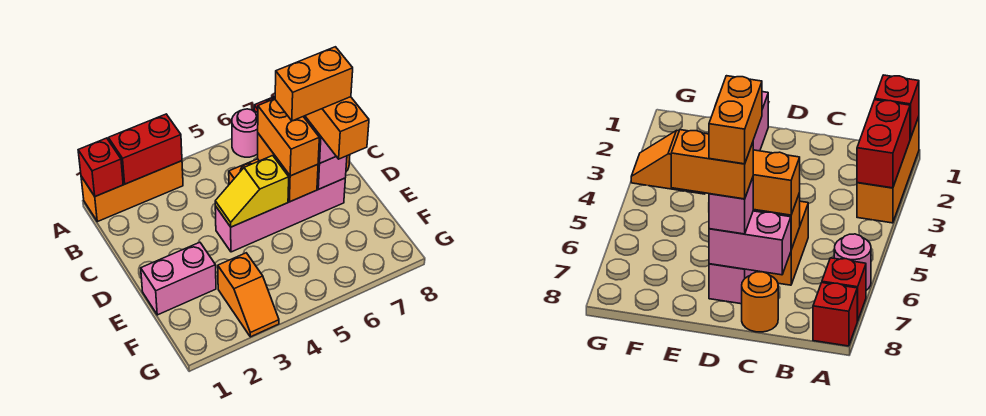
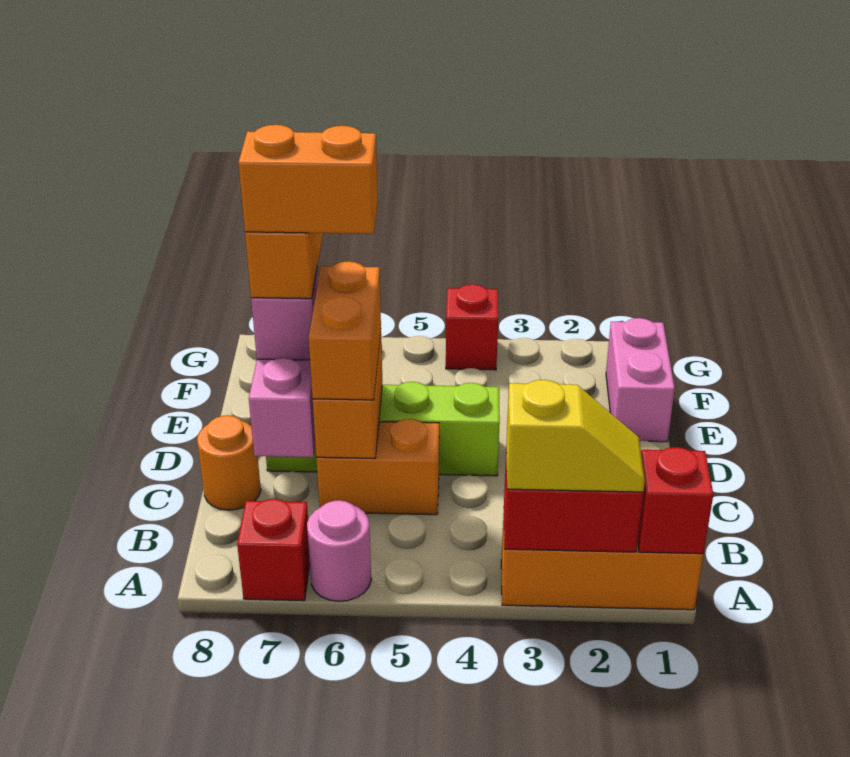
red 1x1 brick [813,283,857,346] -> red 1x1 brick moved to [446,284,498,370]
pink 1x4 brick [215,178,345,252] -> lime 1x4 brick [266,382,500,476]
yellow 1x2 slope [215,156,289,227] -> yellow 1x2 slope moved to [506,380,645,492]
pink 1x2 brick [141,242,216,315] -> pink 1x2 brick turned to [606,318,675,442]
orange 1x2 slope [218,253,279,337] -> none

